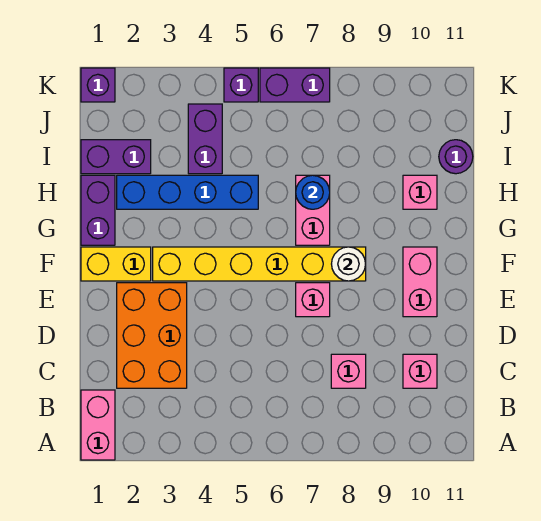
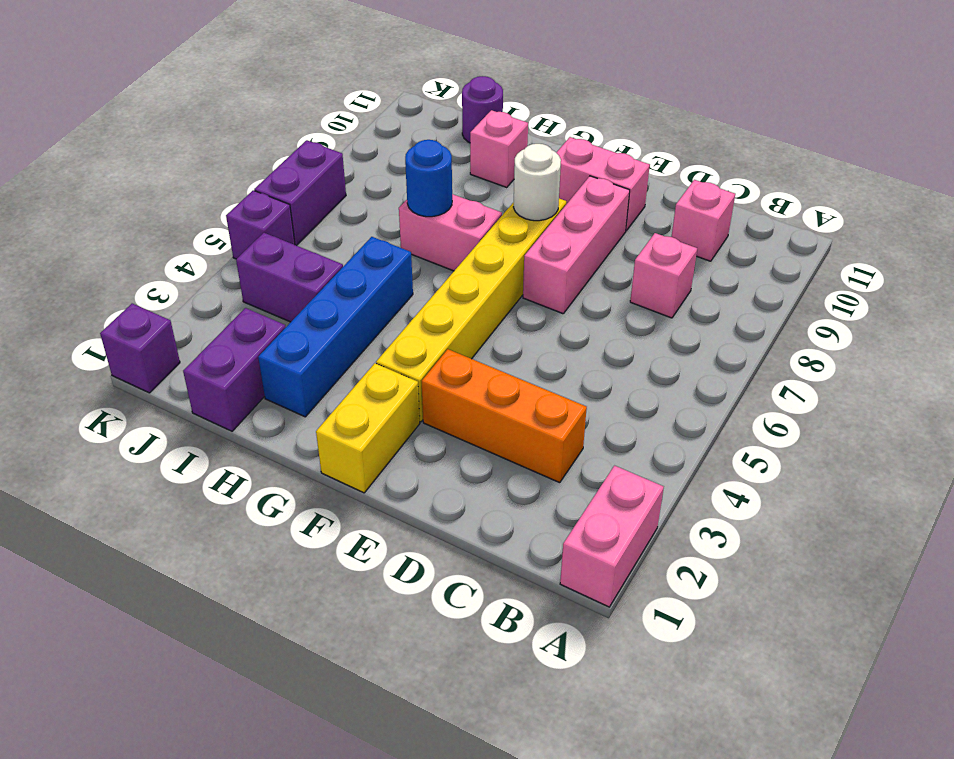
pink 1x2 brick [81,390,115,460] -> pink 1x2 brick turned to [560,466,664,607]
orange 2x3 brick [117,283,187,388] -> orange 1x3 brick [422,349,587,483]
pink 1x1 brick [296,283,330,317] -> pink 1x3 brick [523,176,630,314]
purple 1x2 brick [81,175,115,245] -> none

